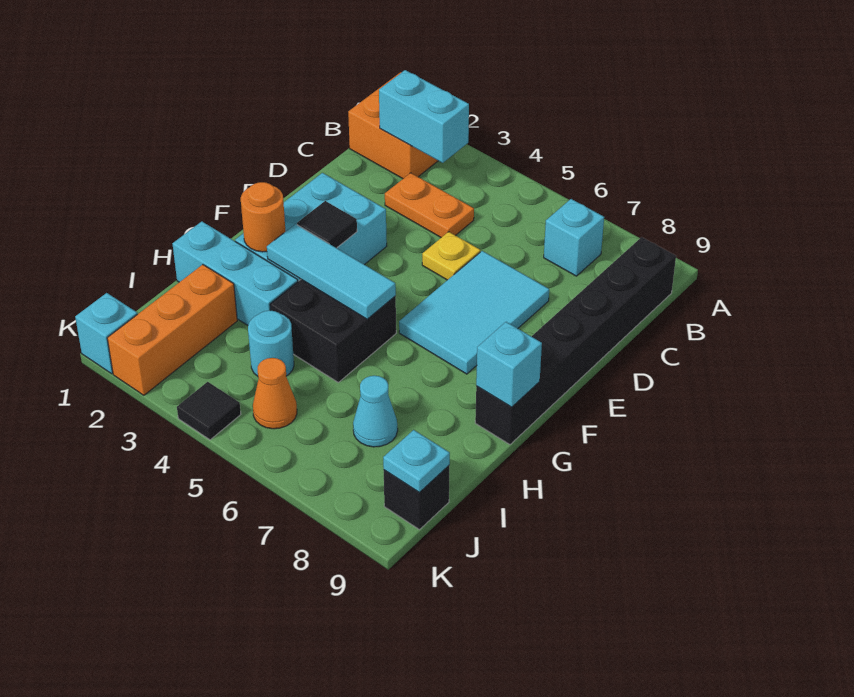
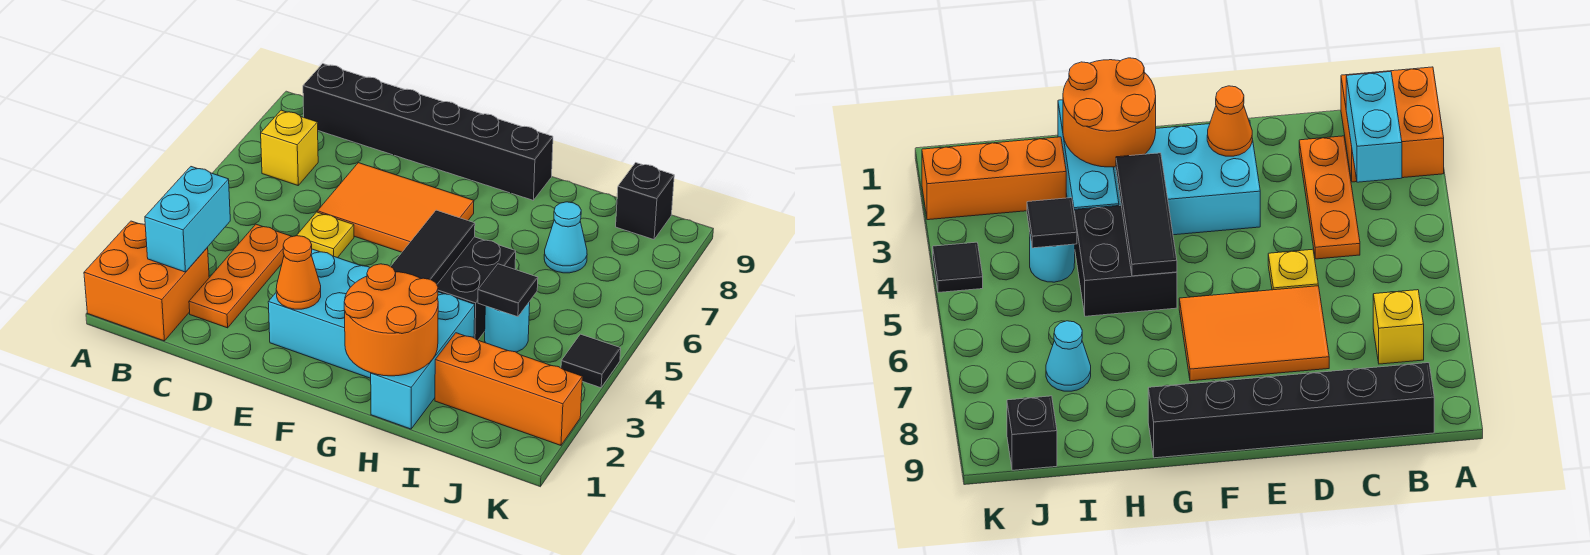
cyan 1x1 brick [544,199,604,276] -> yellow 1x1 brick [261,110,318,185]
orange 1x2 plate [385,173,474,237] -> orange 1x3 plate [189,224,292,328]
cyan 2x3 tile [399,251,549,374] -> orange 2x3 tile [317,163,474,252]
black 1x1 tile [297,201,357,248] -> black 1x1 tile moved to [478,264,538,317]
orange 1x1 round brick [241,182,286,252] -> orange 2x2 round brick [344,264,438,376]
cyan 1x3 tile [267,224,396,319] -> black 1x3 tile [391,210,475,284]
cyan 1x1 brick [476,322,542,407] -> none
orange 1x1 cone [253,358,297,429] -> orange 1x1 cone moved to [276,236,321,309]
cyan 1x1 plate [383,430,450,493] -> none
cyan 1x1 brick [75,293,137,374] -> none

